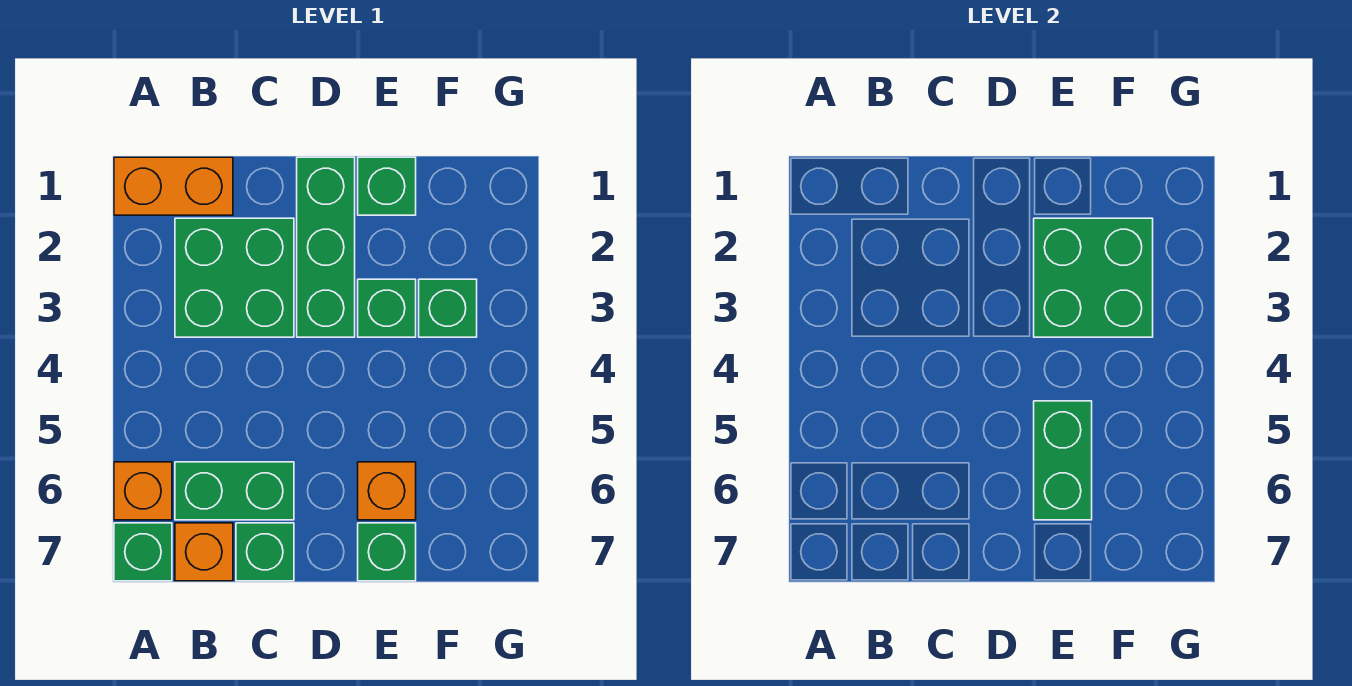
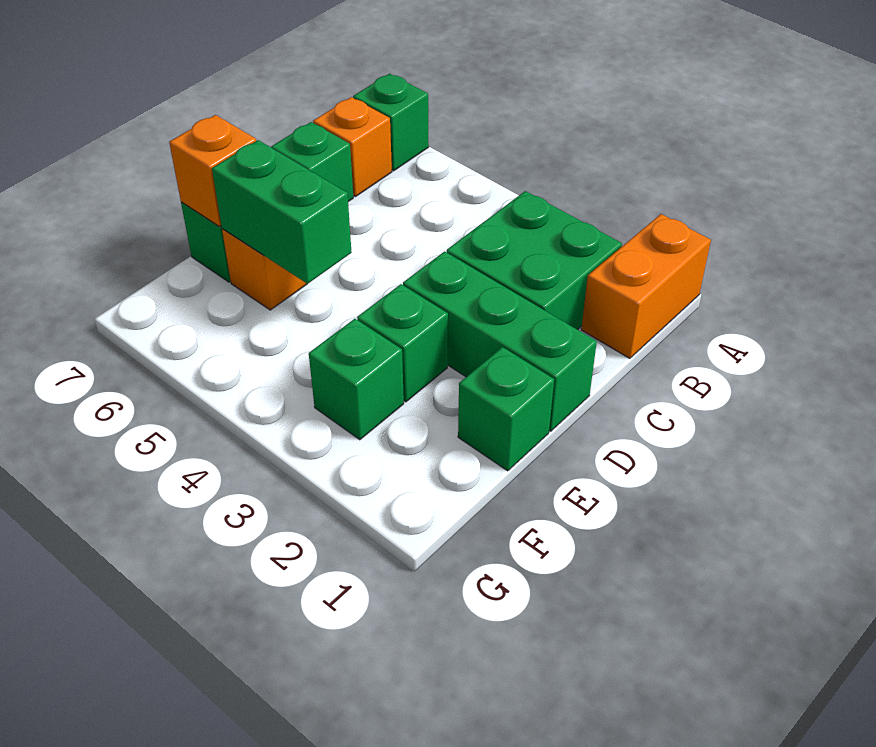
orange 1x1 brick [114,462,172,520] -> orange 1x1 brick moved to [169,115,256,227]
green 1x2 brick [175,462,294,520] -> none
green 2x2 brick [1034,218,1153,337] -> none

